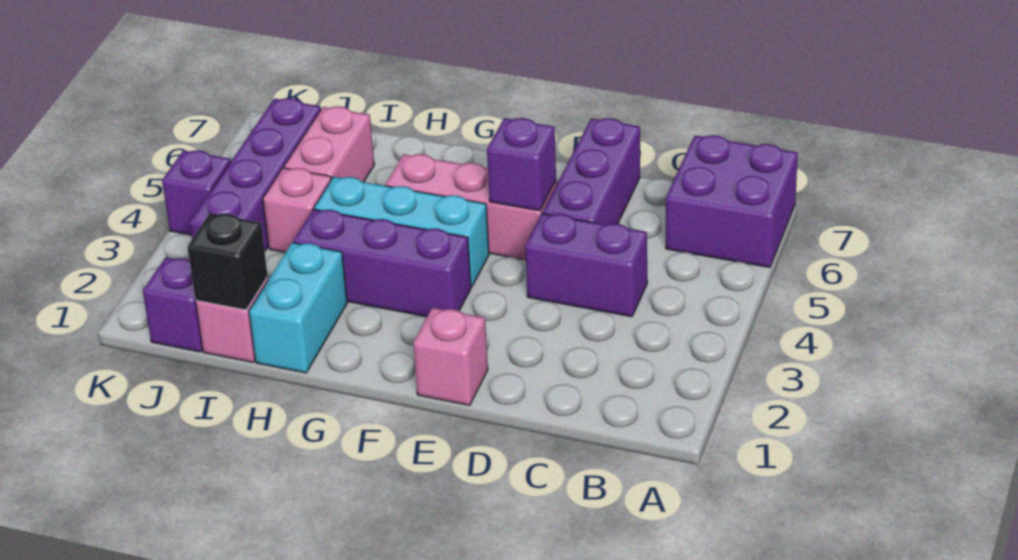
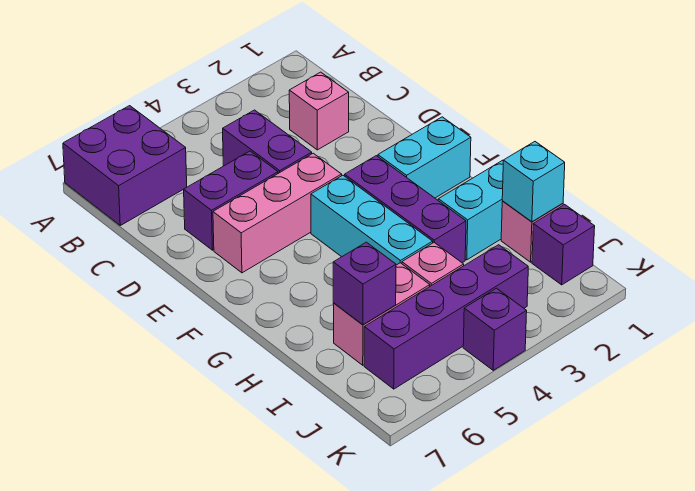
purple 1x3 brick [543,118,640,225] -> purple 1x2 brick [184,151,278,250]
pink 1x1 brick [413,308,488,406] -> pink 1x1 brick moved to [289,72,349,150]
pink 1x3 brick [386,154,556,260] -> pink 1x3 brick turned to [213,153,342,273]
purple 1x1 brick [487,118,556,211] -> purple 1x1 brick moved to [333,242,396,325]
none -> cyan 1x2 brick [378,117,471,198]
black 1x1 brick [187,213,268,310] -> cyan 1x1 brick [502,142,565,222]

